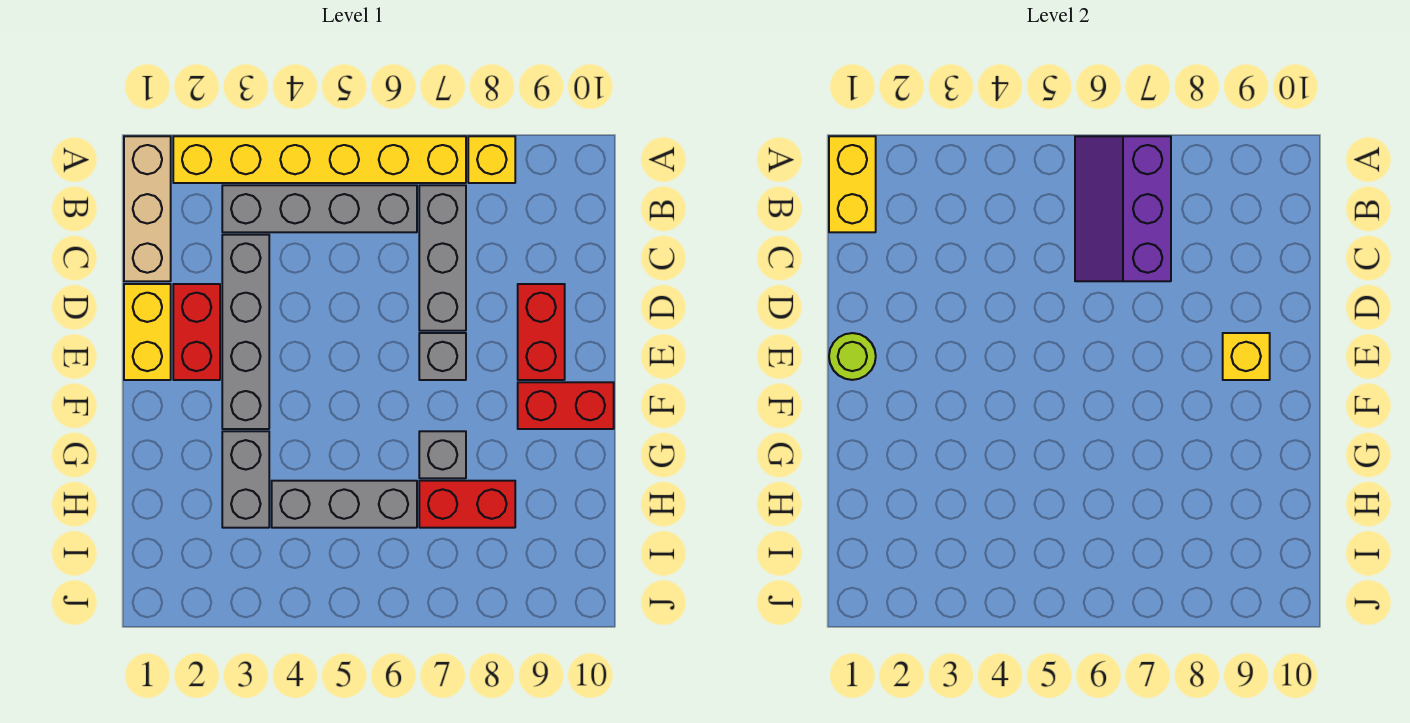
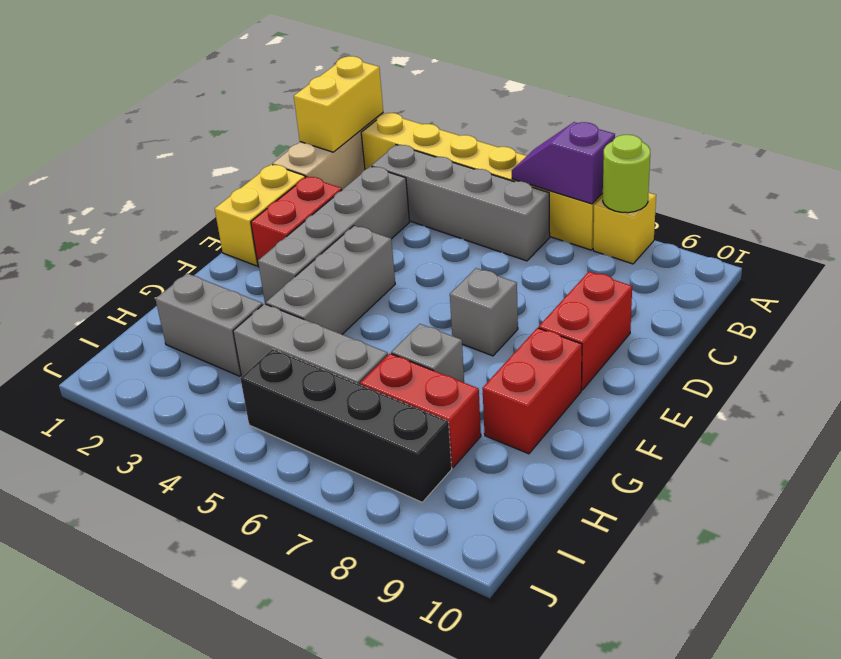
purple 2x3 slope [1075,136,1171,281] -> purple 1x2 slope [512,122,615,204]
grey 1x3 brick [419,185,466,331] -> grey 1x3 brick moved to [266,226,395,334]
lime 1x1 round brick [829,333,876,380] -> lime 1x1 round brick moved to [602,135,650,213]
yellow 1x1 brick [1223,333,1270,380] -> none
red 1x2 brick [518,382,614,429] -> red 1x2 brick turned to [482,328,582,454]
grey 1x2 brick [222,431,269,528] -> grey 1x2 brick turned to [156,273,262,376]
none -> black 1x4 brick [240,349,452,502]

